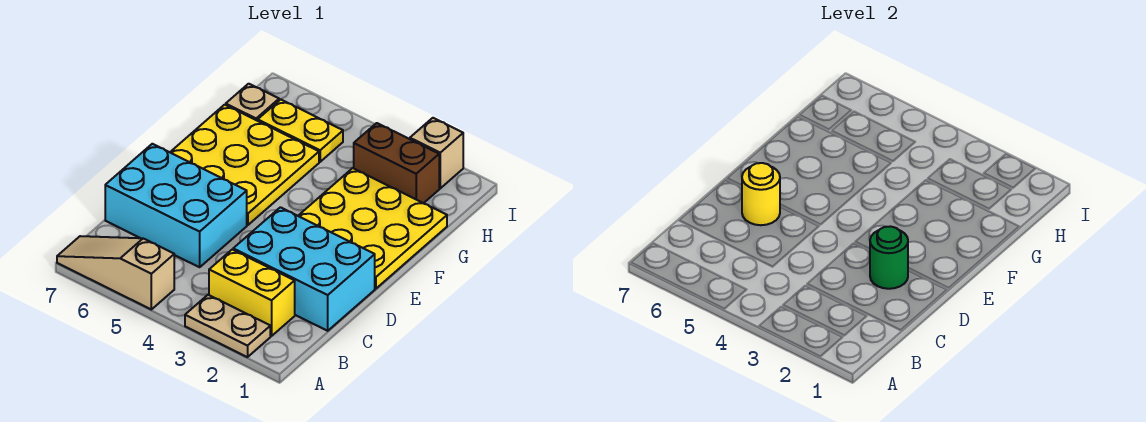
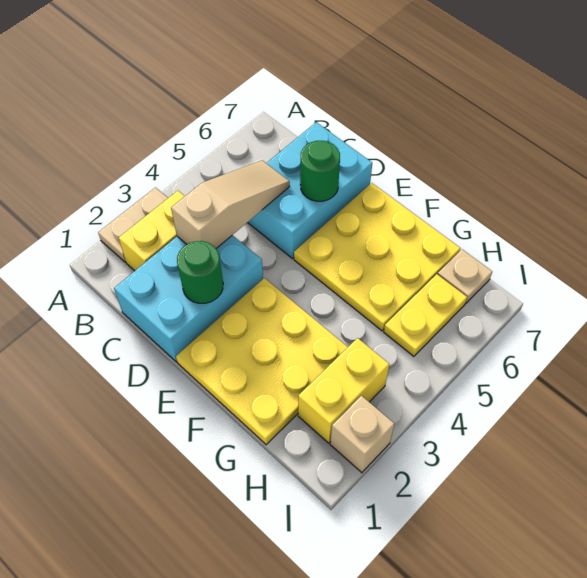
tan 1x3 slope [57,236,174,309] -> tan 1x3 slope moved to [171,160,290,248]
yellow 1x1 round brick [742,163,780,225] -> green 1x1 round brick [300,141,340,201]
brown 1x2 brick [354,123,439,203] -> yellow 1x2 brick [298,338,389,443]

